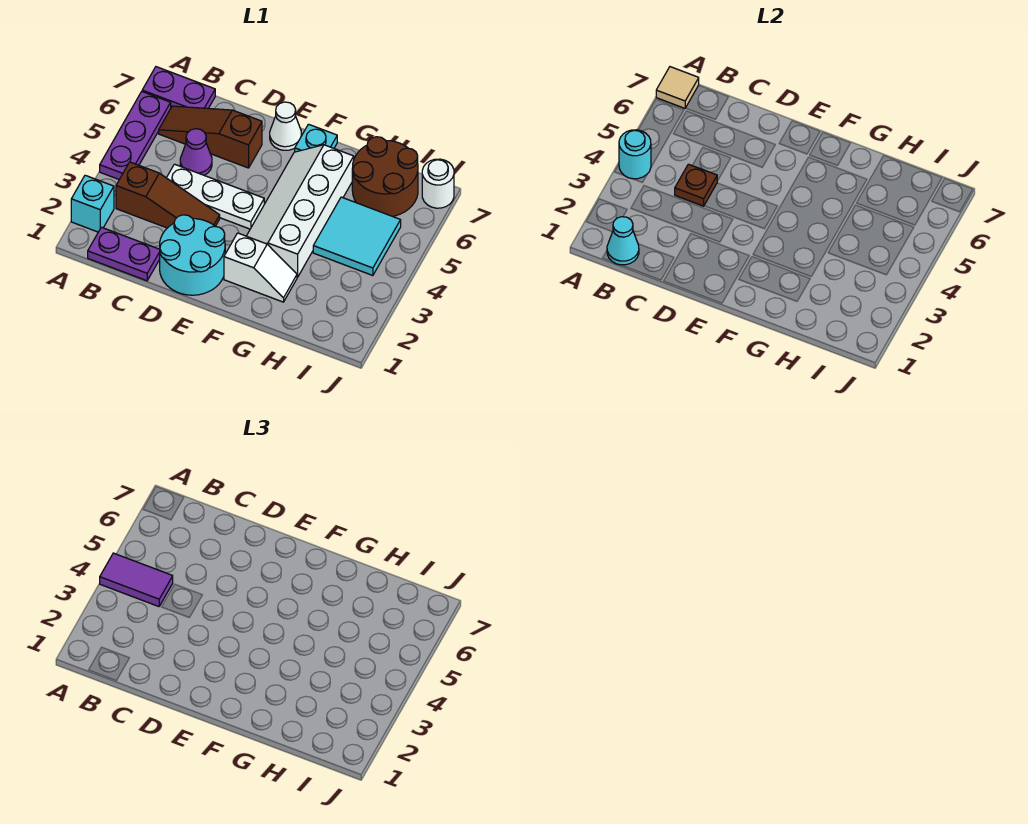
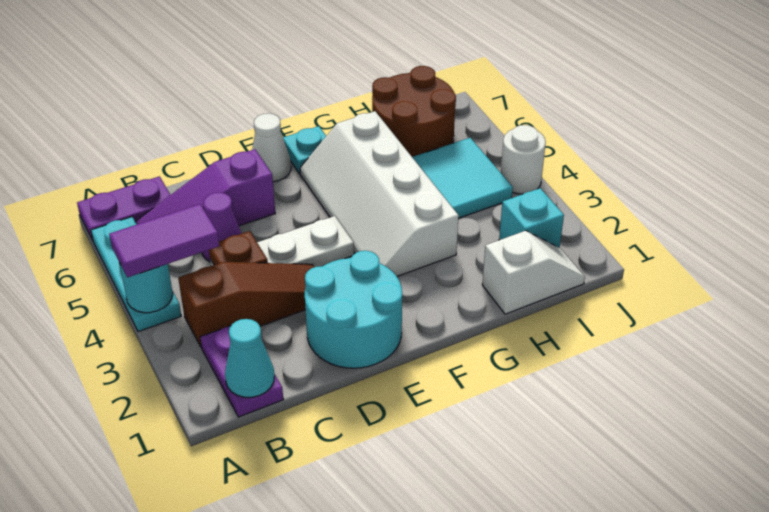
cyan 1x1 brick [71,175,114,232] -> cyan 1x1 brick moved to [499,188,564,248]
purple 1x3 plate [100,92,171,179] -> cyan 1x3 plate [91,217,181,332]
tan 1x1 tile [656,67,699,108] -> none
purple 1x2 plate [88,227,160,281] -> purple 1x2 plate turned to [200,326,283,417]
brown 1x3 slope [159,106,262,168] -> purple 1x3 slope [135,149,275,226]
white 1x2 slope [224,233,297,302] -> white 1x2 slope moved to [482,231,585,314]
white 1x1 round brick [422,159,454,208] -> white 1x1 round brick moved to [501,125,546,194]

